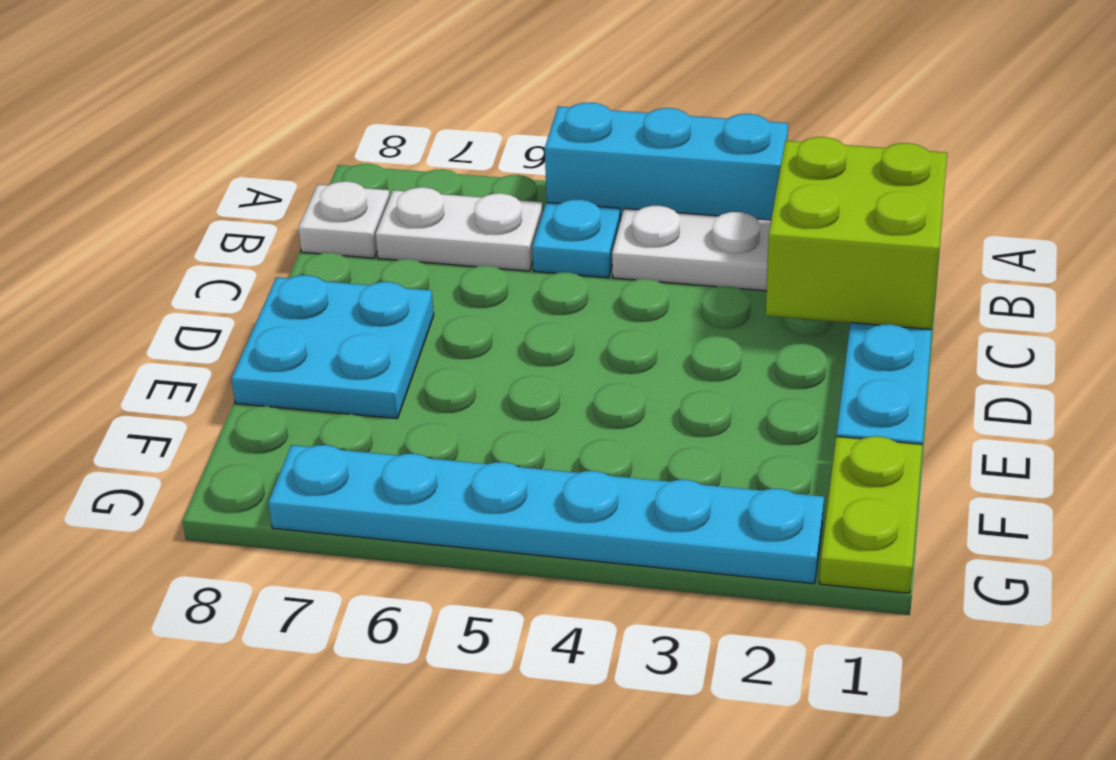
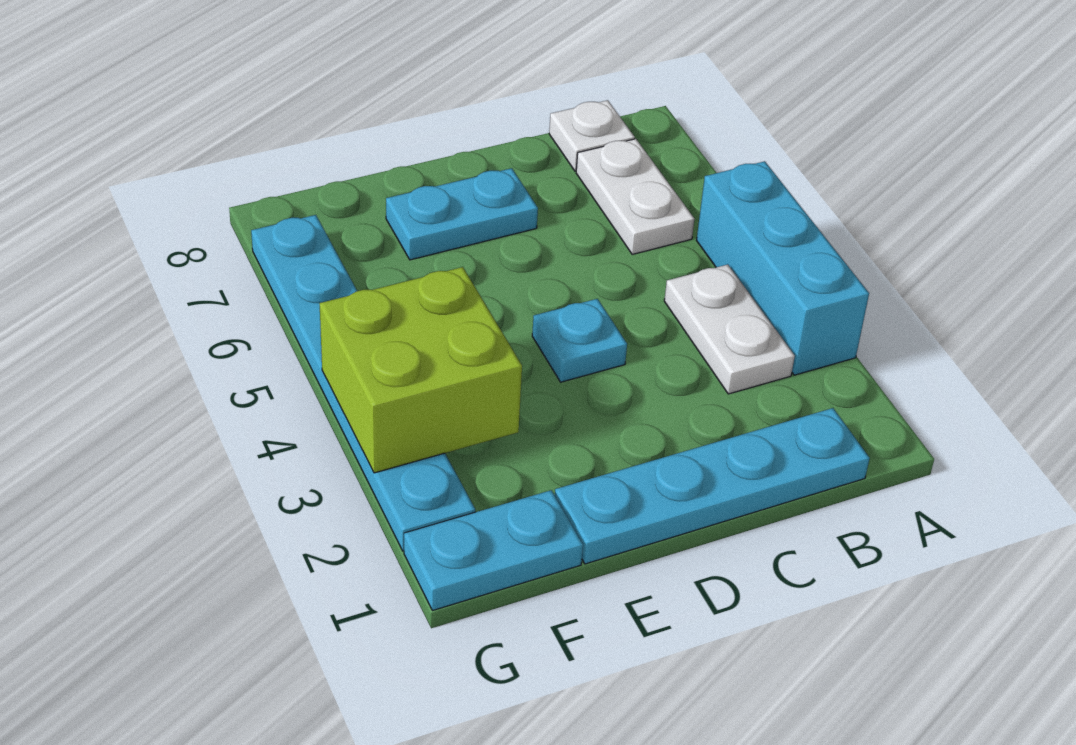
lime 2x2 brick [766,137,947,330] -> lime 2x2 brick moved to [319,267,522,473]
cyan 1x1 plate [532,199,620,278] -> cyan 1x1 plate moved to [532,299,627,382]
cyan 2x2 plate [231,275,434,419] -> cyan 1x2 plate [386,168,538,260]
lime 1x2 plate [819,436,922,593] -> cyan 1x2 plate [404,490,583,611]

